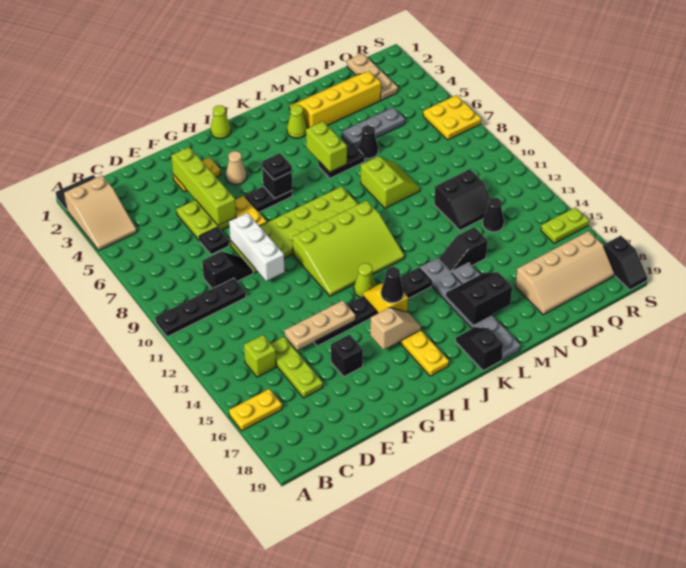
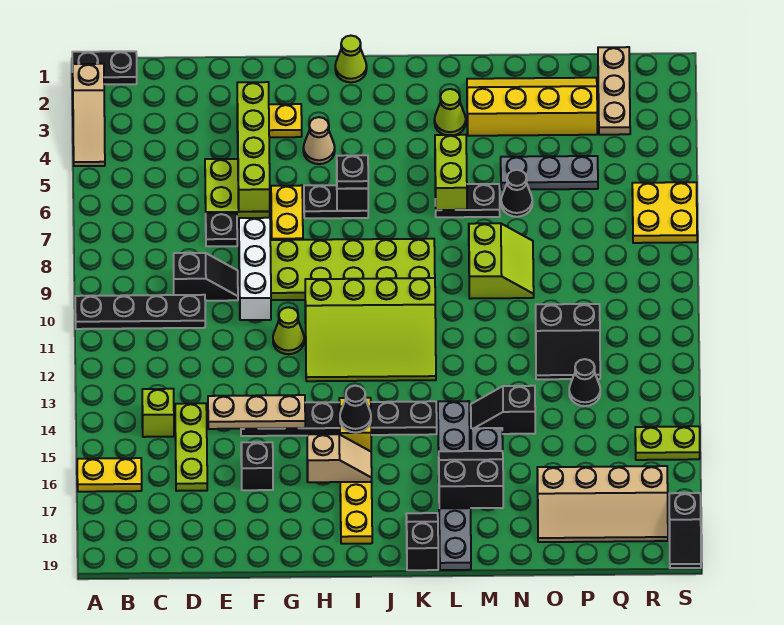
tan 2x3 slope [64,176,137,250] -> tan 1x3 slope [72,64,105,166]
lime 1x1 cone [354,263,376,297] -> lime 1x1 cone moved to [273,307,304,354]

